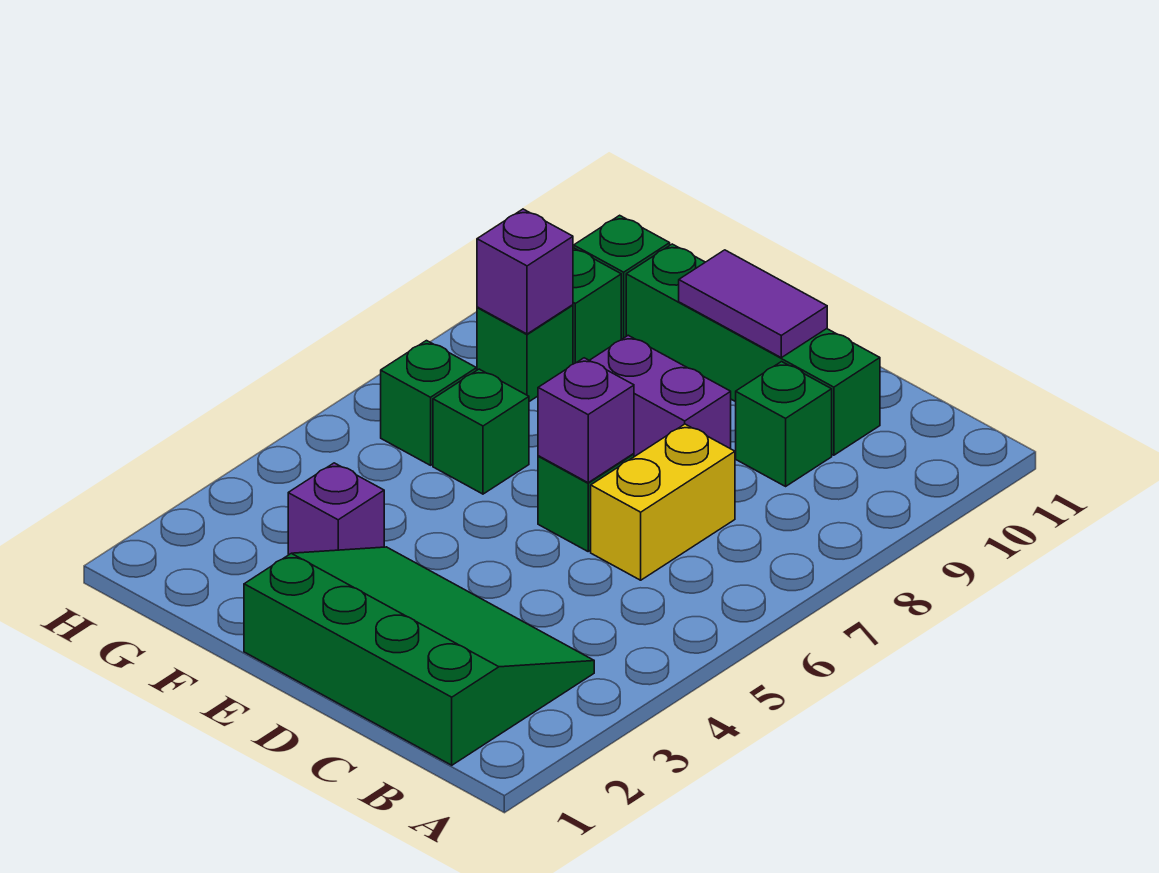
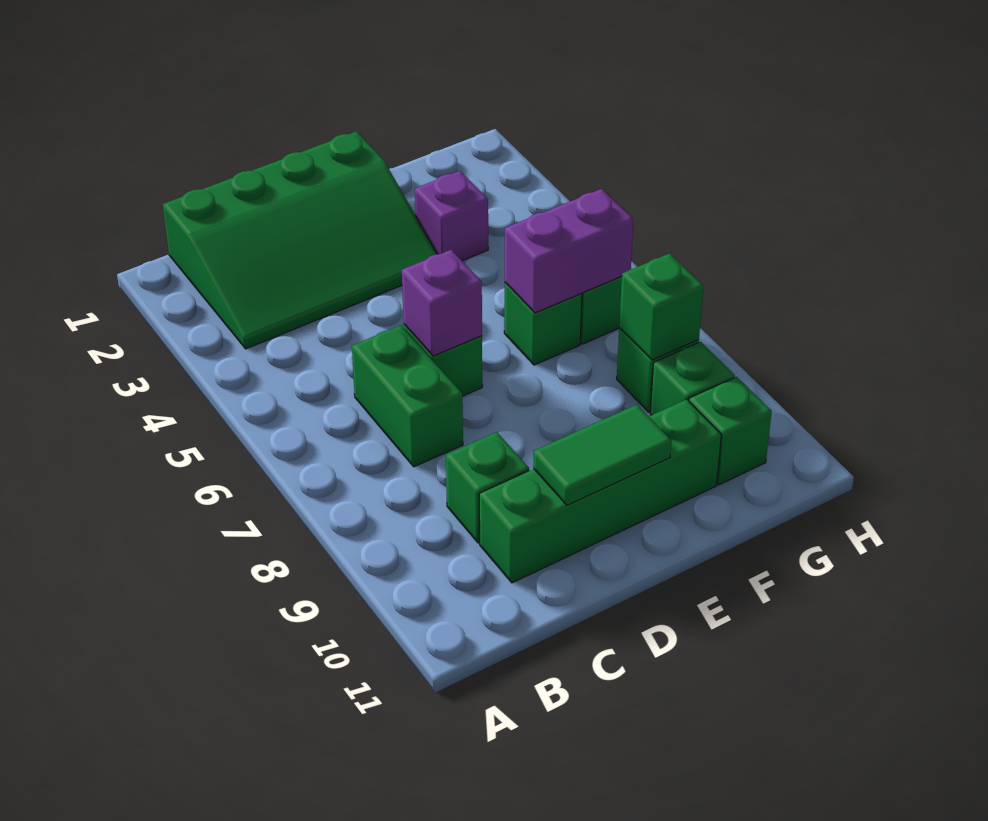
yellow 1x2 brick [591,424,735,580] -> green 1x2 brick [352,325,463,467]
purple 1x2 brick [590,335,731,457] -> purple 1x2 brick moved to [505,189,633,313]
purple 1x2 tile [679,250,827,358] -> green 1x2 tile [533,405,671,505]
purple 1x1 brick [477,209,573,334] -> green 1x1 brick [619,253,703,360]

